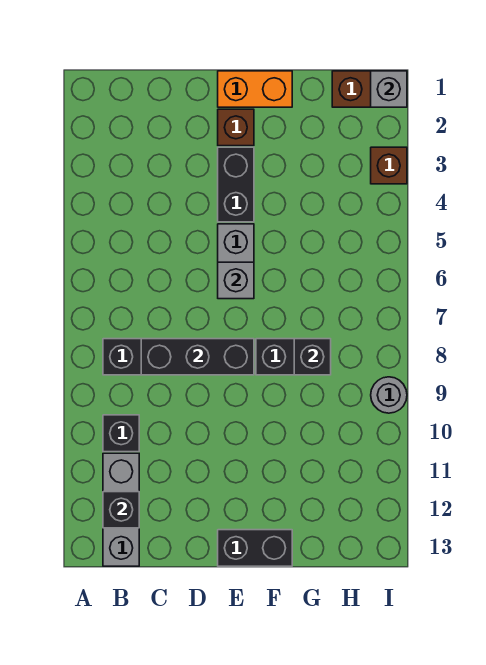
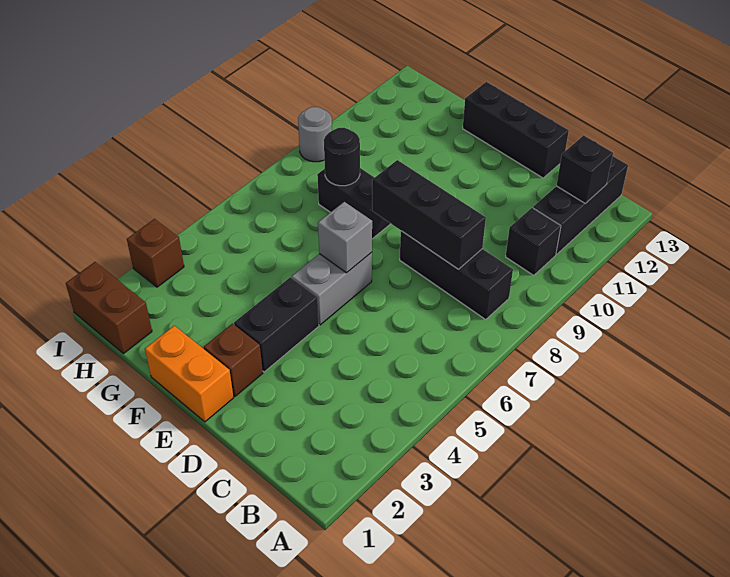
grey 1x3 brick [103,453,139,566] -> black 1x3 brick [533,157,628,254]
black 1x2 brick [218,530,292,566] -> black 1x3 brick [463,82,569,178]
black 1x1 brick [294,339,331,375] -> black 1x1 round brick [324,128,360,186]
grey 1x1 brick [371,71,407,107] -> none

